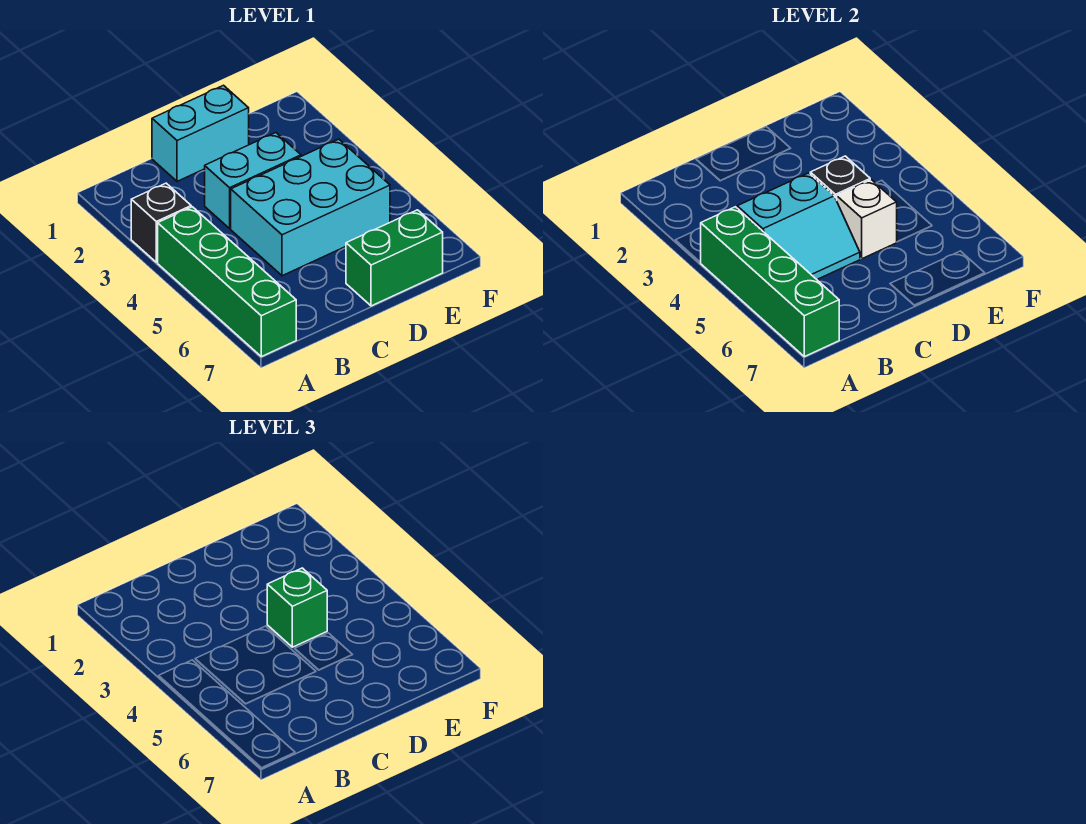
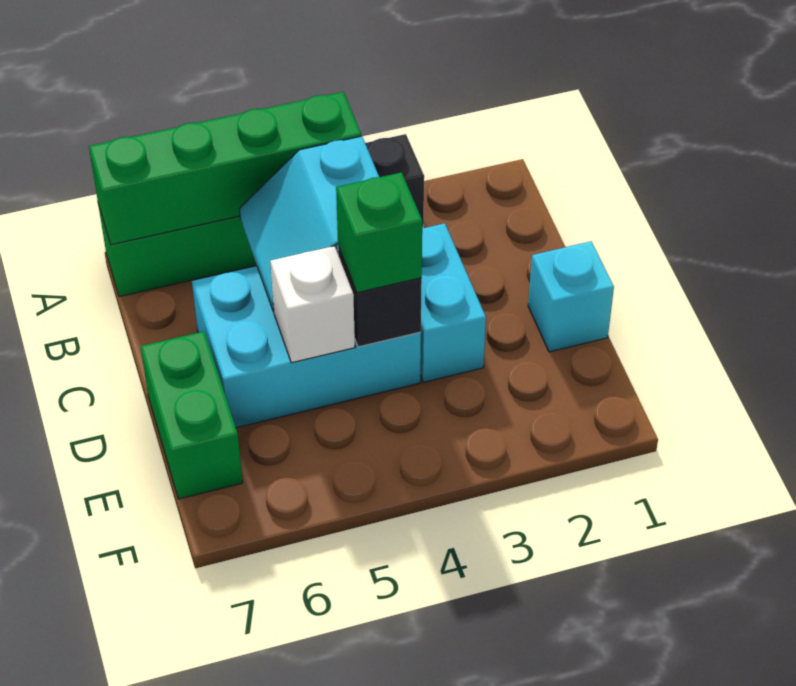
cyan 1x2 brick [152,85,249,181] -> cyan 1x1 brick [528,241,614,352]
cyan 2x3 brick [231,139,390,276] -> cyan 2x3 brick turned to [192,266,421,428]

